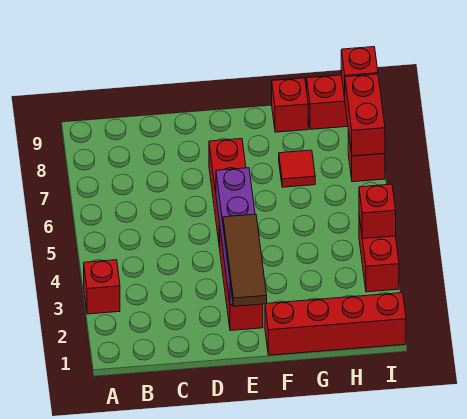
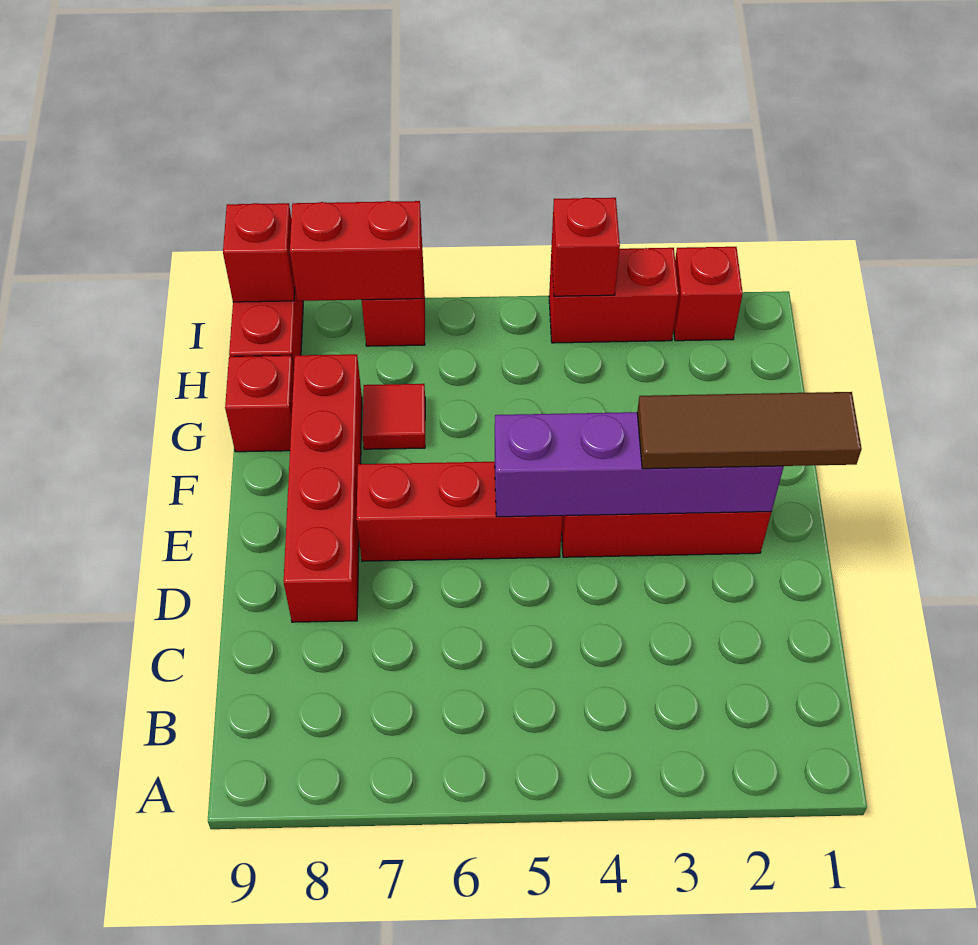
red 1x1 brick [84,260,120,314] -> red 1x1 brick moved to [674,247,743,341]
red 1x4 brick [265,293,406,355] -> red 1x4 brick moved to [284,354,362,622]

